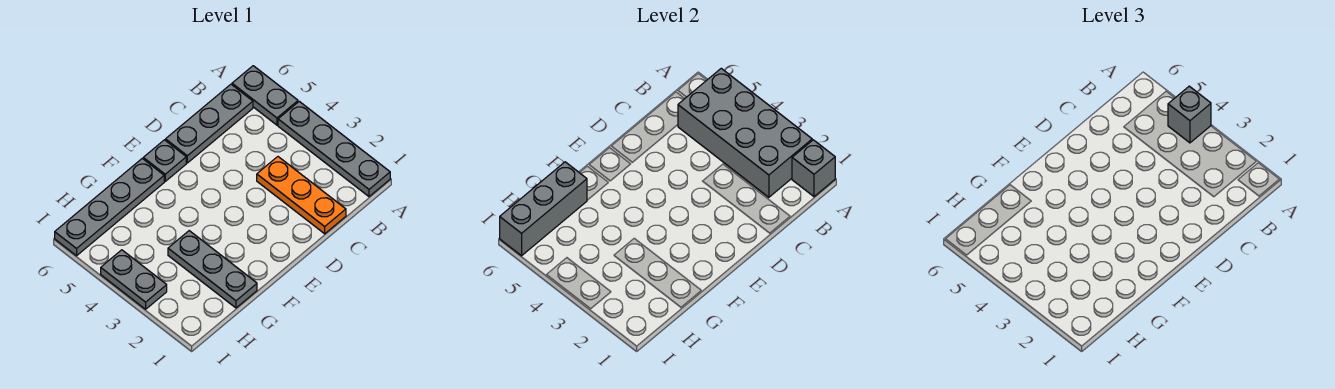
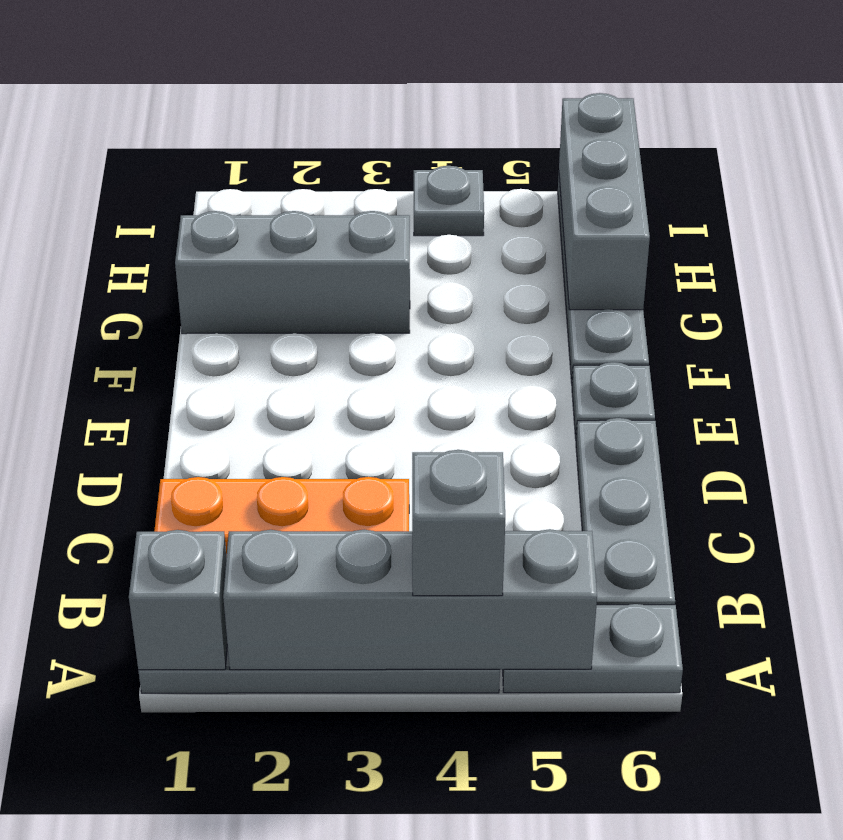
grey 2x4 brick [678,68,812,197] -> grey 1x4 brick [223,529,597,670]
grey 1x3 plate [168,231,257,308] -> grey 1x3 brick [175,211,410,334]
grey 1x2 plate [101,250,167,309] -> grey 1x1 plate [414,166,484,236]

